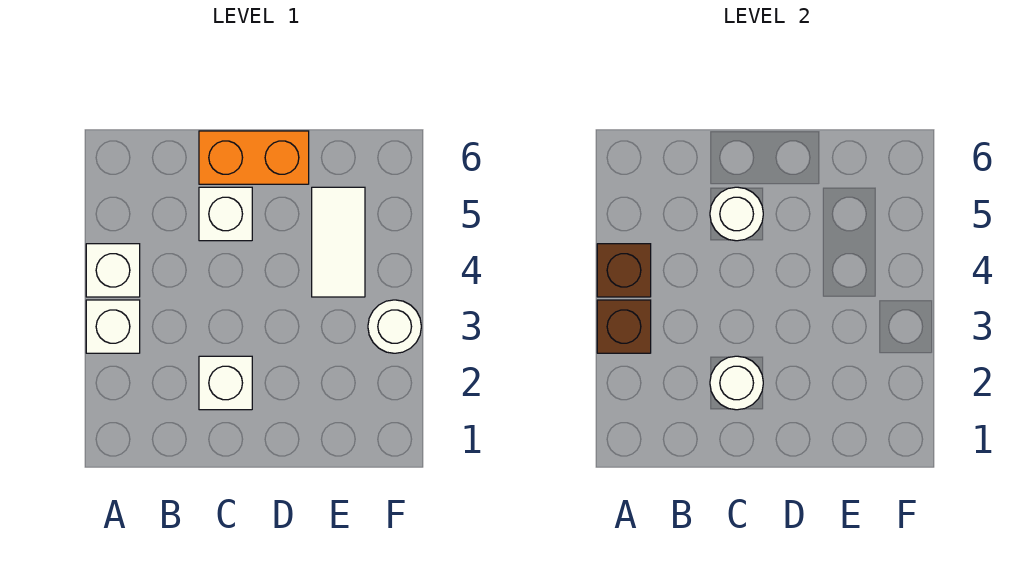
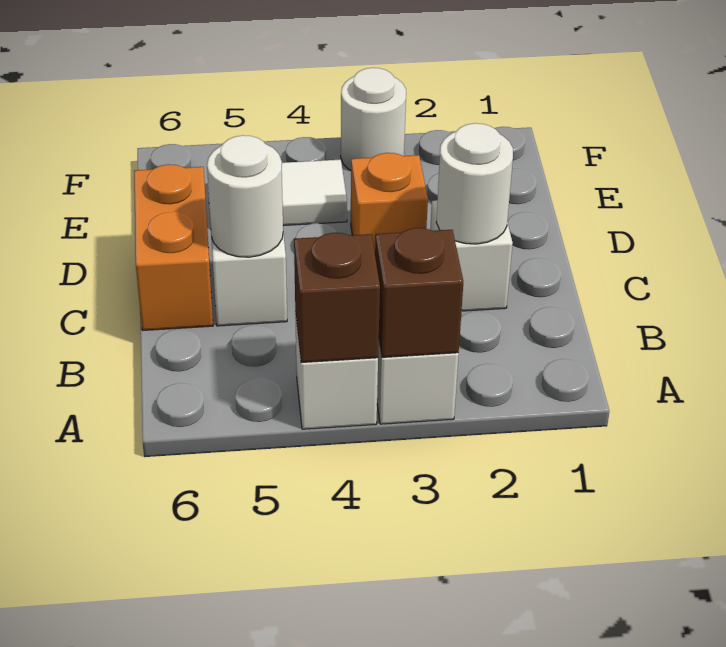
none -> orange 1x1 brick [351,153,428,252]

